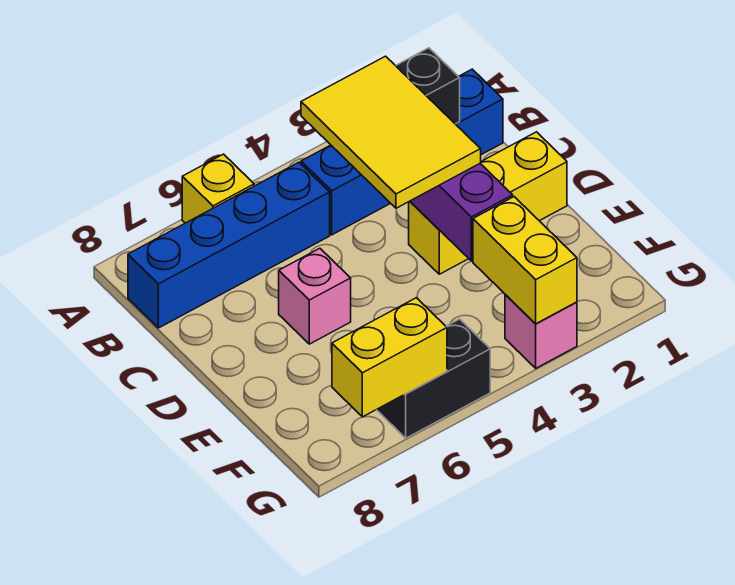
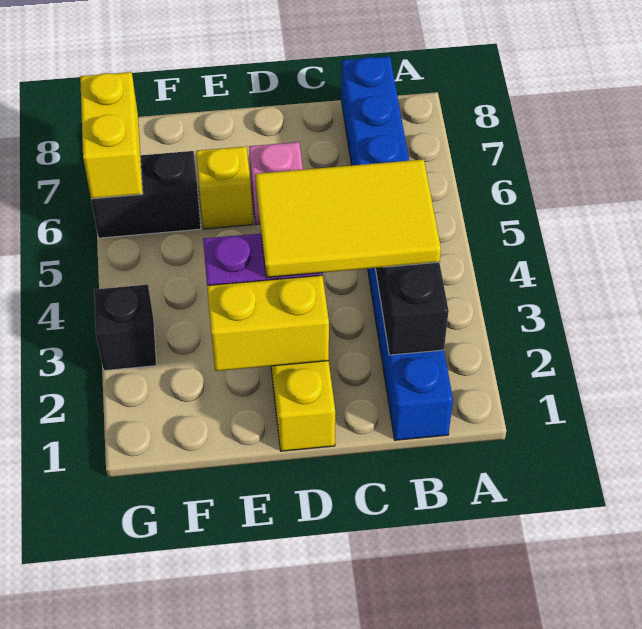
yellow 1x1 brick [182,154,254,223] -> yellow 1x1 brick moved to [196,146,253,229]
yellow 1x2 brick [473,197,577,324] -> yellow 1x2 brick moved to [207,275,329,371]
pink 1x1 brick [505,295,577,368] -> black 1x1 brick [94,285,156,371]
black 1x2 brick [377,319,490,438] -> black 1x2 brick turned to [91,151,201,238]

